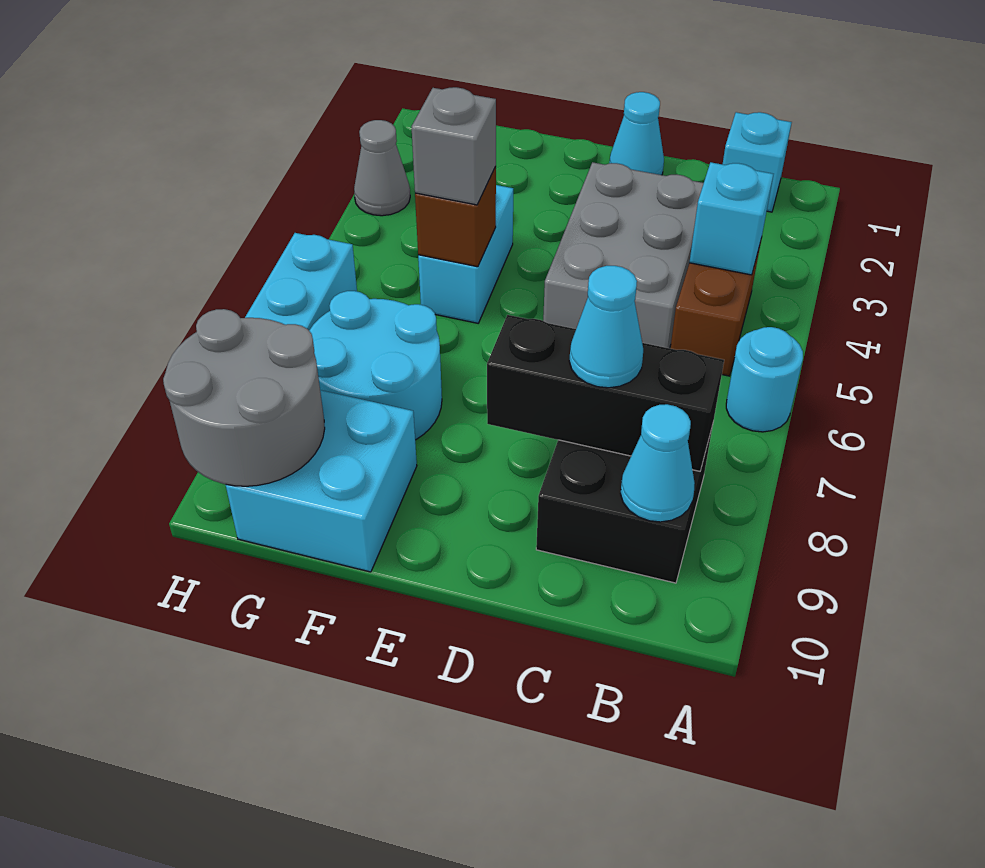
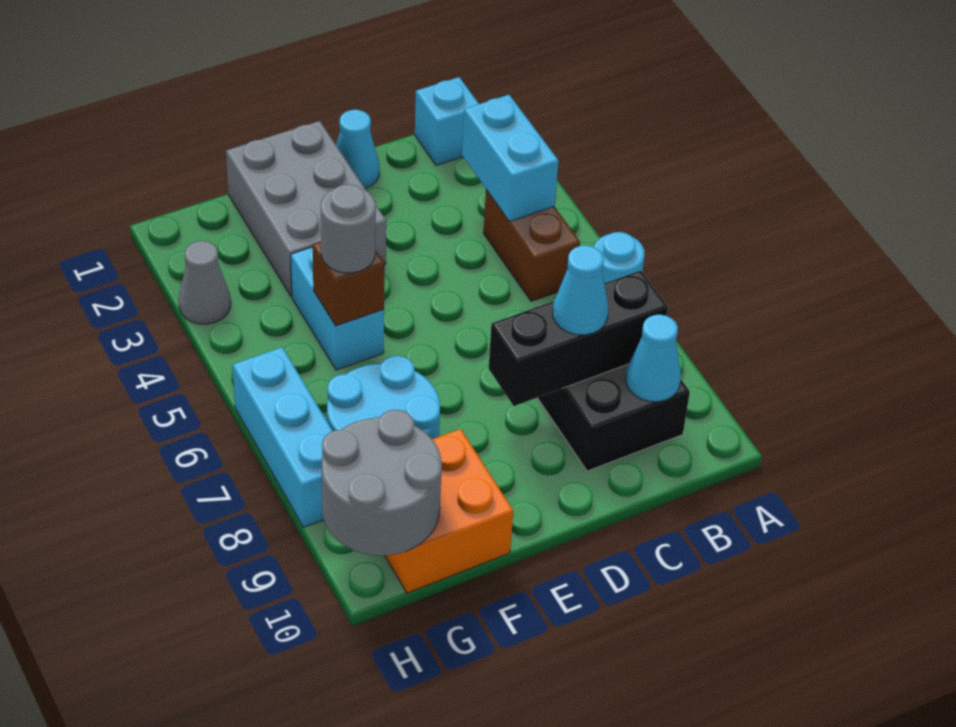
cyan 1x1 brick [689,162,773,275] -> cyan 1x2 brick [462,95,559,222]
grey 2x3 brick [543,162,704,348] -> grey 2x3 brick moved to [226,121,386,297]
grey 1x1 brick [411,87,496,205] -> grey 1x1 round brick [321,184,376,273]
cyan 2x2 brick [226,390,417,572] -> orange 2x2 brick [385,429,513,593]

